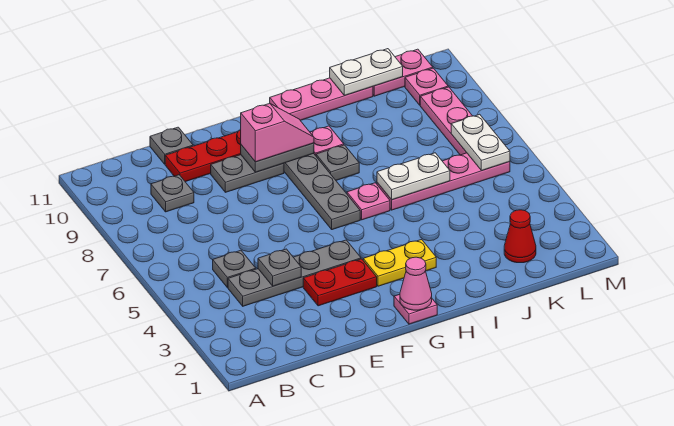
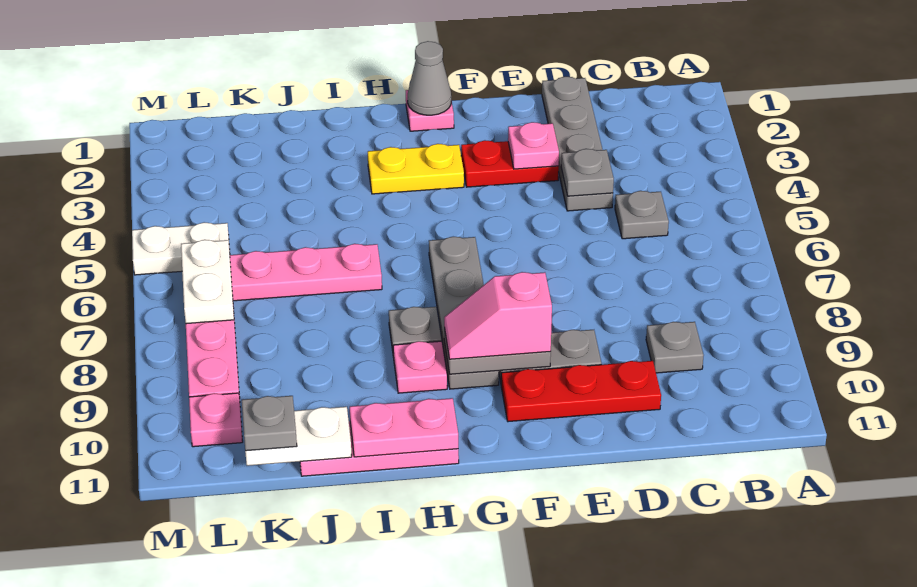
grey 1x4 plate [228,240,361,306] -> grey 1x4 plate turned to [542,77,613,211]
grey 1x1 plate [150,127,193,164] -> grey 1x1 plate moved to [242,396,297,451]
pink 1x1 cone [400,257,432,310] -> grey 1x1 cone [408,41,451,115]
pink 1x1 plate [347,183,390,220] -> pink 1x1 plate moved to [508,122,559,169]
white 1x2 plate [377,153,450,200] -> white 1x2 plate moved to [132,222,230,275]
red 1x1 cone [504,210,536,263] -> none
pink 1x2 plate [373,49,433,96] -> pink 1x2 plate moved to [350,398,458,457]

